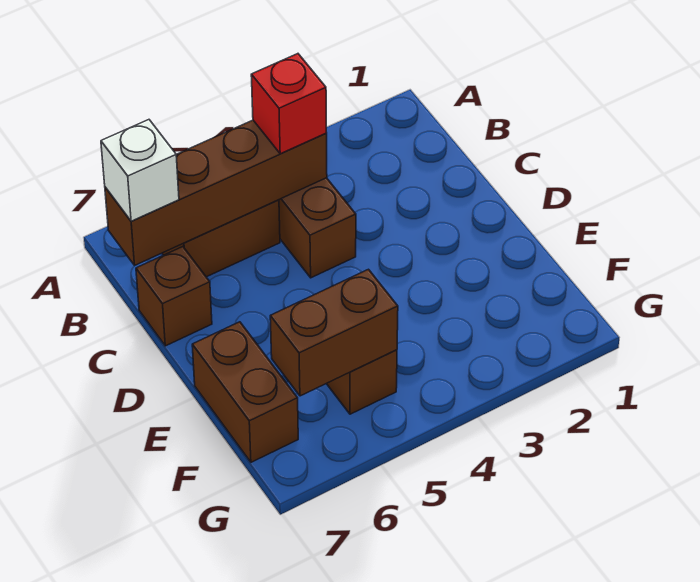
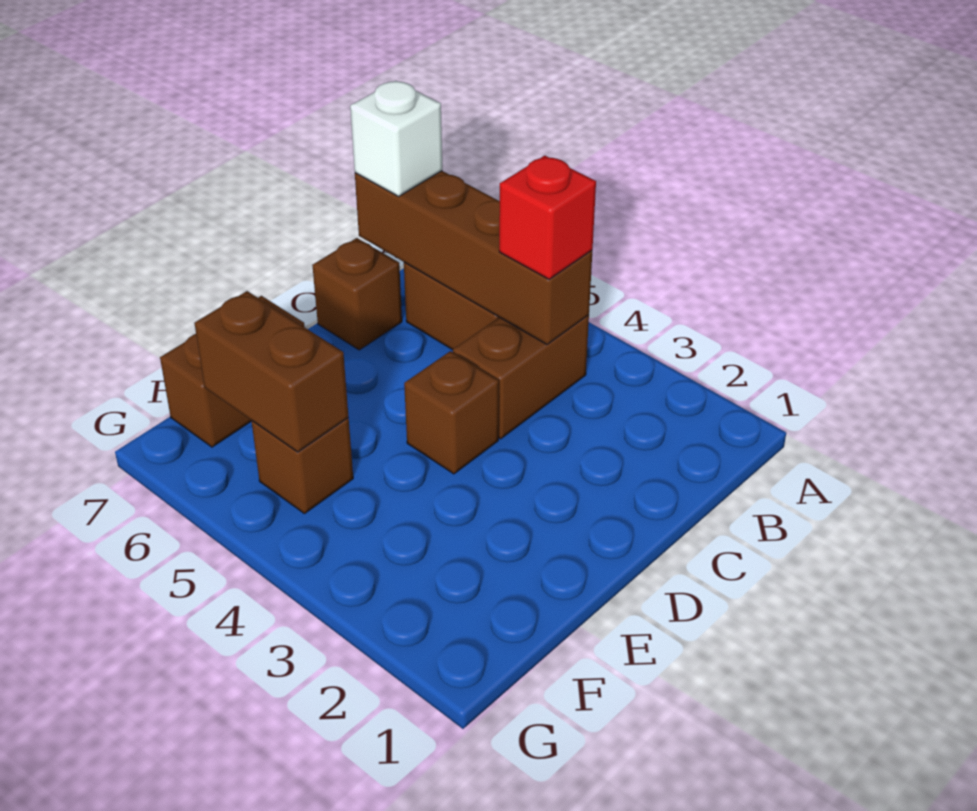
none -> brown 1x1 brick [404,351,499,474]

